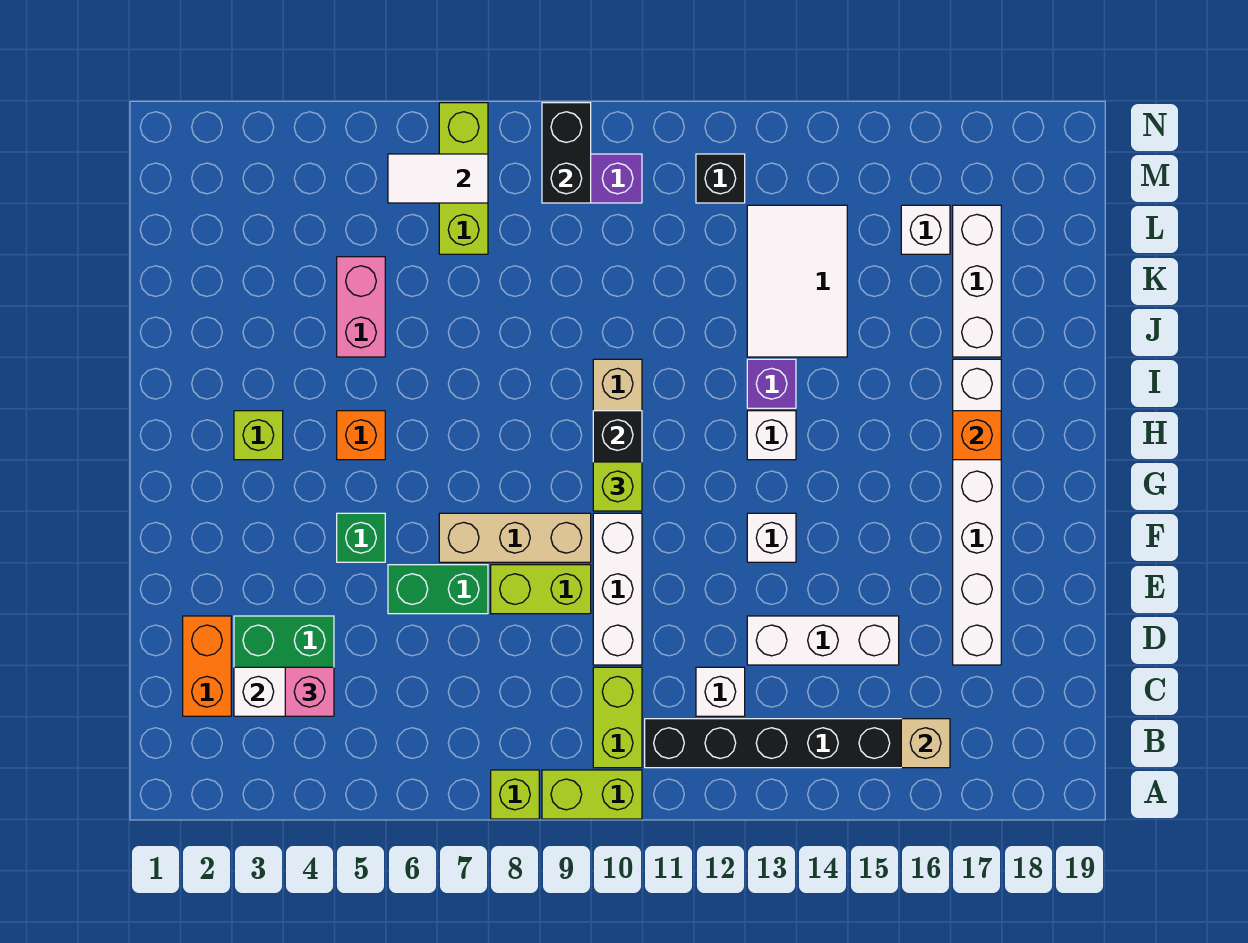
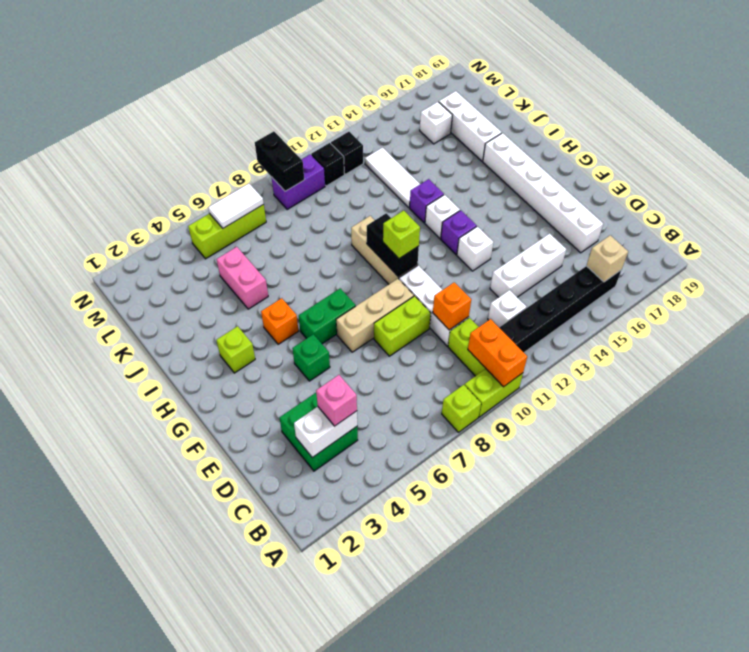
orange 1x2 brick [183,616,231,716] -> orange 1x2 brick moved to [468,319,527,387]
green 1x2 brick [388,565,488,614] -> green 1x2 brick moved to [299,288,356,344]
none -> purple 1x1 brick [441,210,477,255]
orange 1x1 brick [953,411,1001,460] -> orange 1x1 brick moved to [433,282,471,330]
white 2x3 tile [747,205,847,357] -> white 1x3 tile [365,148,420,208]
lime 1x3 brick [439,103,488,254] -> lime 1x3 brick turned to [188,205,266,259]
none -> black 1x1 brick [311,143,344,186]

